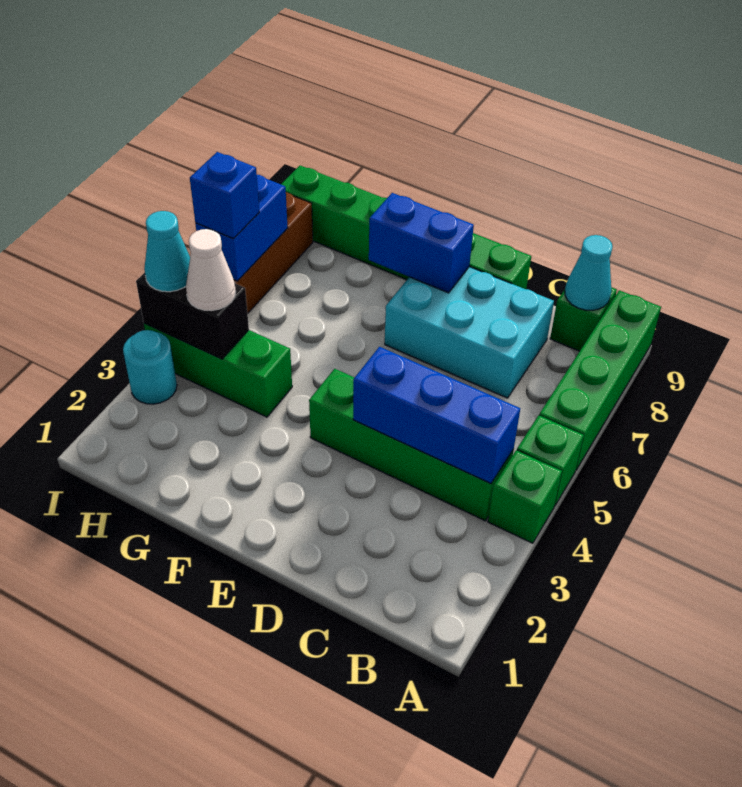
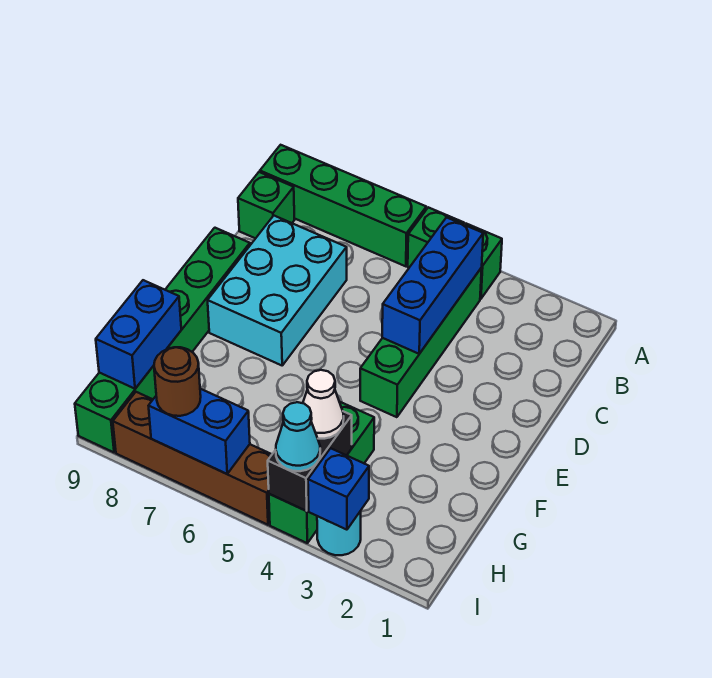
cyan 1x1 cone [565,235,613,310] -> none
blue 1x2 brick [369,193,474,293] -> blue 1x2 brick moved to [96,280,181,389]
blue 1x1 brick [190,152,259,238] -> blue 1x1 brick moved to [308,448,369,530]
none -> brown 1x1 round brick [154,347,201,416]

